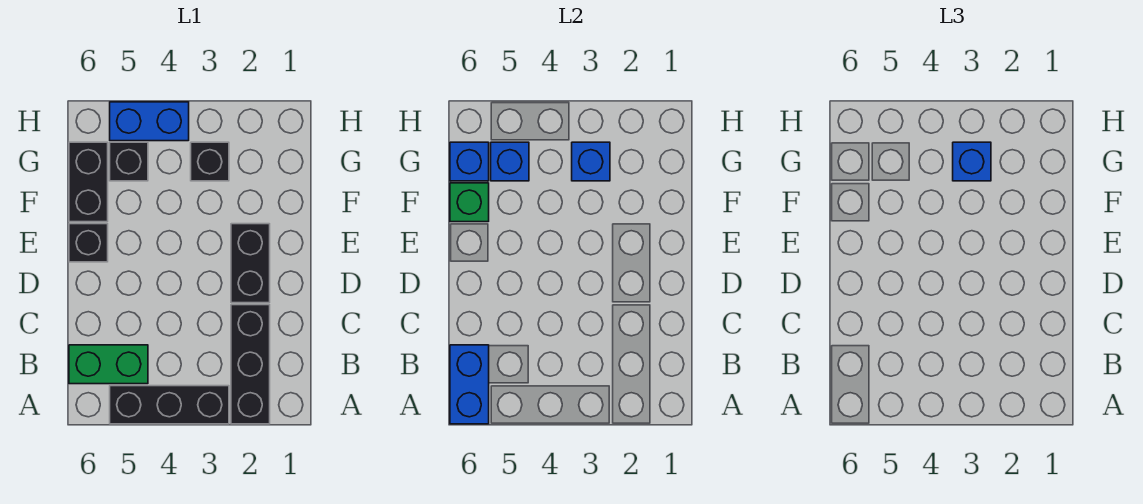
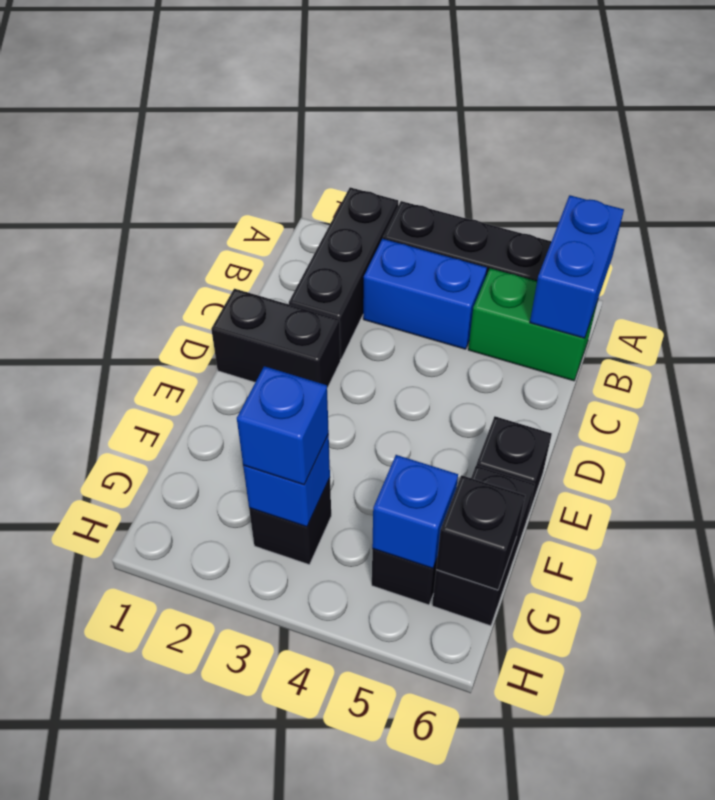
black 1x2 brick [231,224,270,303] -> black 1x2 brick turned to [211,289,340,388]
green 1x1 brick [450,183,489,222] -> none
blue 1x1 brick [450,142,489,181] -> black 1x1 brick [436,475,525,590]
blue 1x2 brick [110,102,189,141] -> blue 1x2 brick moved to [363,239,487,349]

